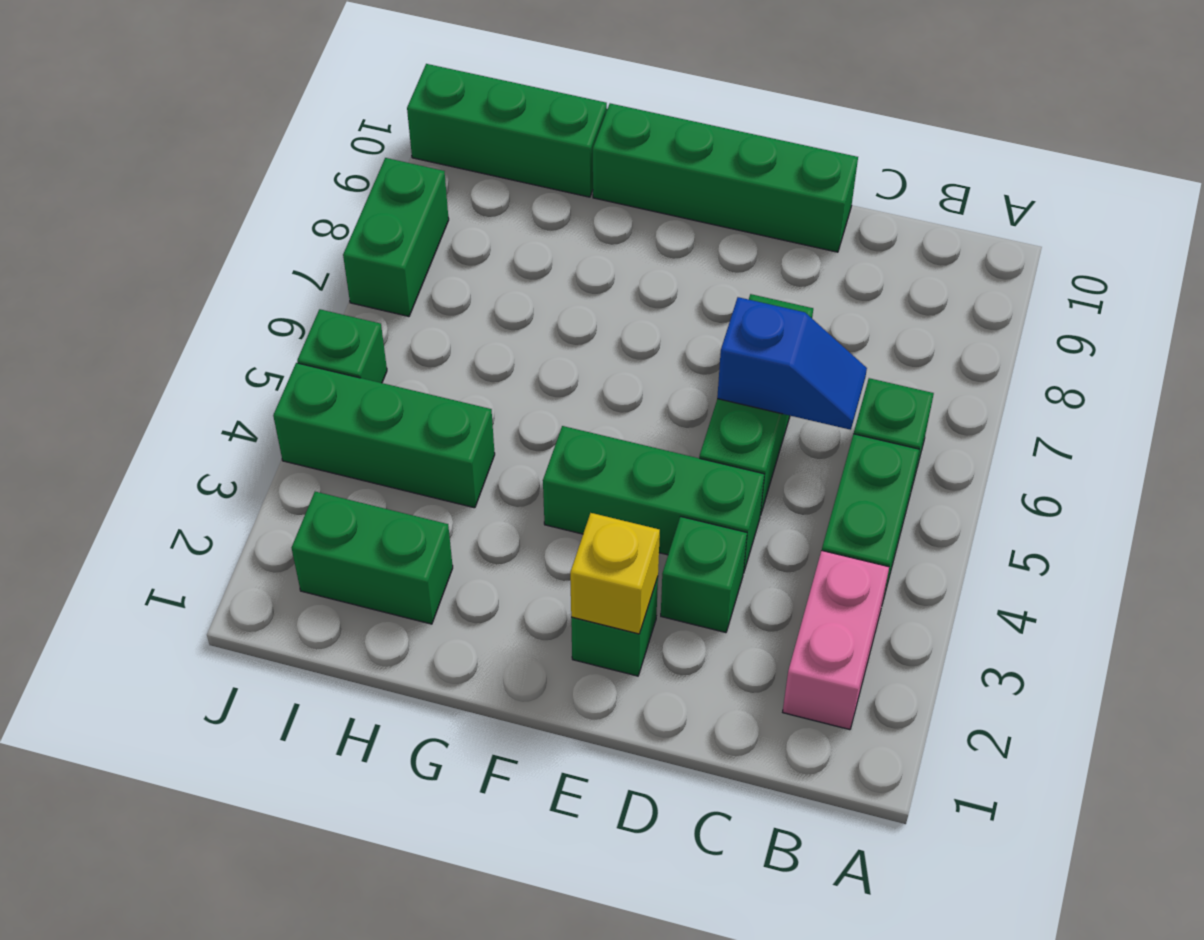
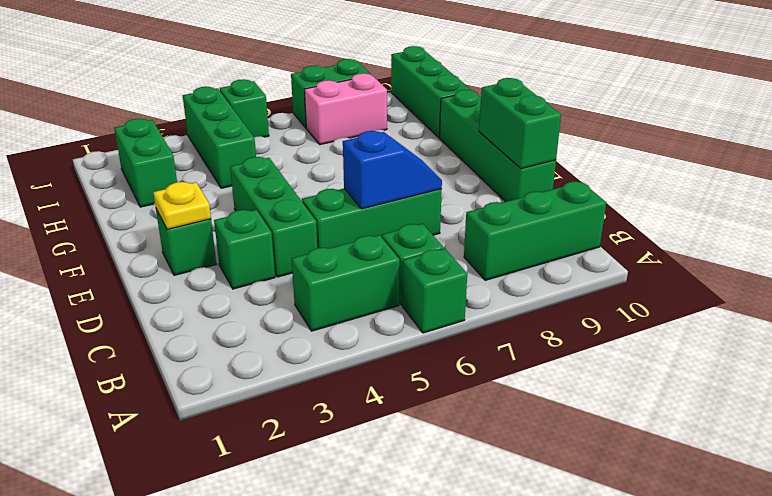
none -> green 1x1 brick [402,248,467,333]
pink 1x2 brick [783,551,889,730] -> pink 1x2 brick moved to [304,73,387,145]
none -> green 1x3 brick [464,181,606,280]
blue 1x2 slope [717,297,867,430] -> blue 1x2 slope turned to [343,131,442,209]
none -> green 1x2 brick [479,78,561,169]
yellow 1x1 brick [570,513,660,634] -> yellow 1x1 plate [153,182,211,229]

